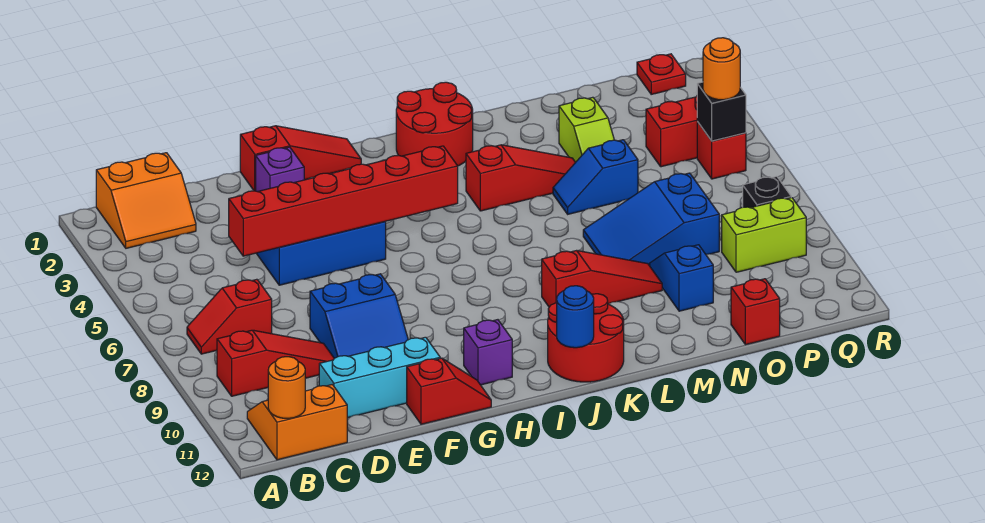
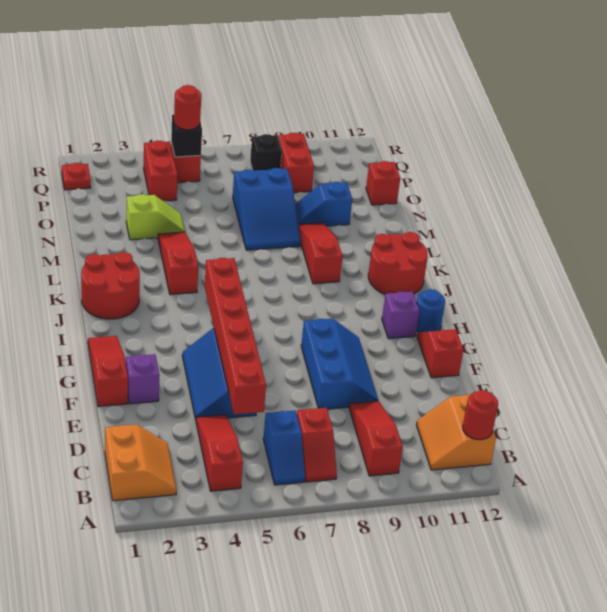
none -> red 1x3 slope [196,415,243,491]
orange 1x1 round brick [268,357,305,418] -> red 1x1 round brick [463,390,498,440]
cyan 1x3 brick [319,337,440,418] -> none
blue 2x2 slope [310,274,408,358] -> blue 2x3 slope [301,319,378,409]
blue 1x1 round brick [557,286,594,348] -> blue 1x1 round brick moved to [416,289,445,332]
blue 1x2 slope [553,140,638,214] -> blue 1x2 slope moved to [263,410,305,485]
lime 1x2 brick [722,198,806,272] -> red 1x2 brick [278,133,314,193]
orange 1x1 round brick [703,38,740,100] -> red 1x1 round brick [174,85,201,130]

